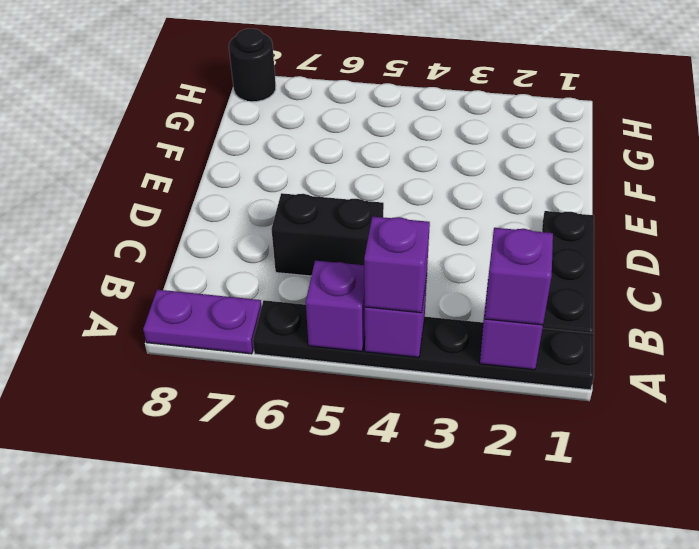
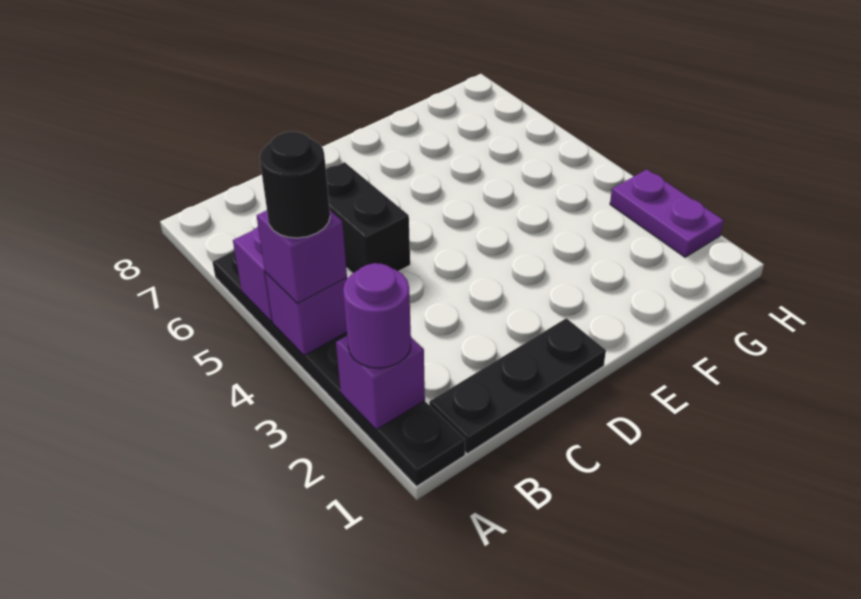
purple 1x1 brick [485,228,553,325] -> purple 1x1 round brick [343,263,411,368]
purple 1x2 plate [143,290,262,354] -> purple 1x2 plate moved to [610,170,724,257]
black 1x1 round brick [229,29,276,102] -> black 1x1 round brick moved to [259,132,330,238]

